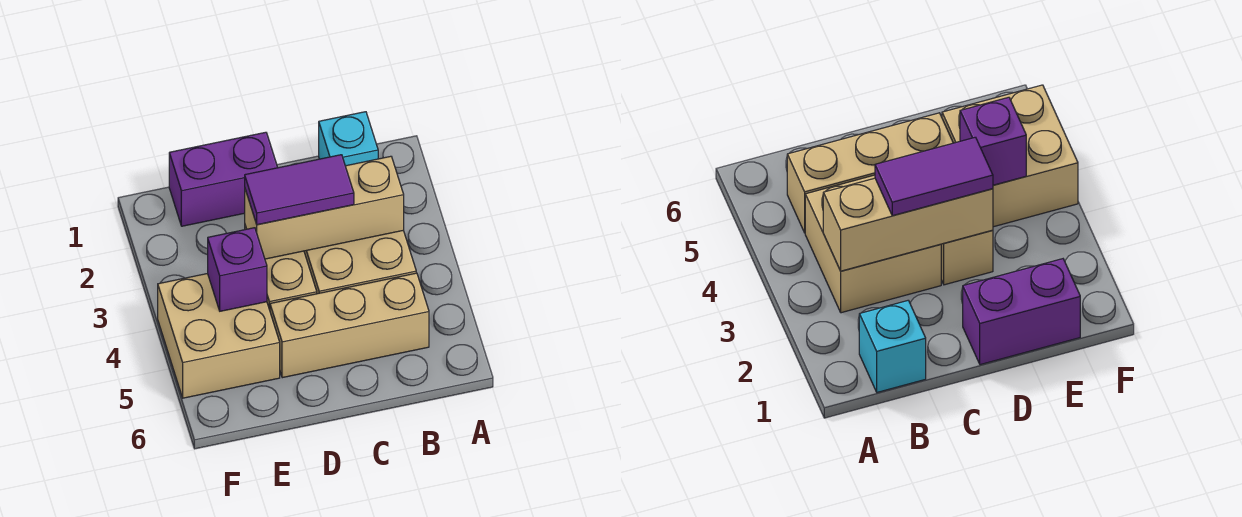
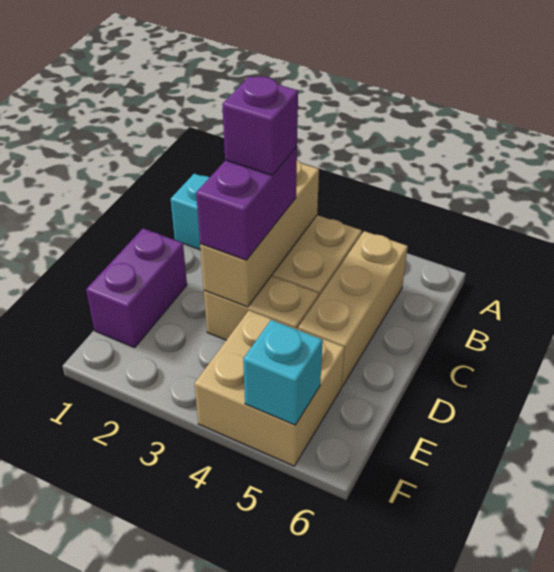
purple 1x2 tile [245,155,354,225] -> purple 1x2 brick [196,147,297,260]
purple 1x1 brick [208,228,267,311] -> purple 1x1 brick moved to [222,76,298,175]
none -> cyan 1x1 brick [243,320,323,425]

